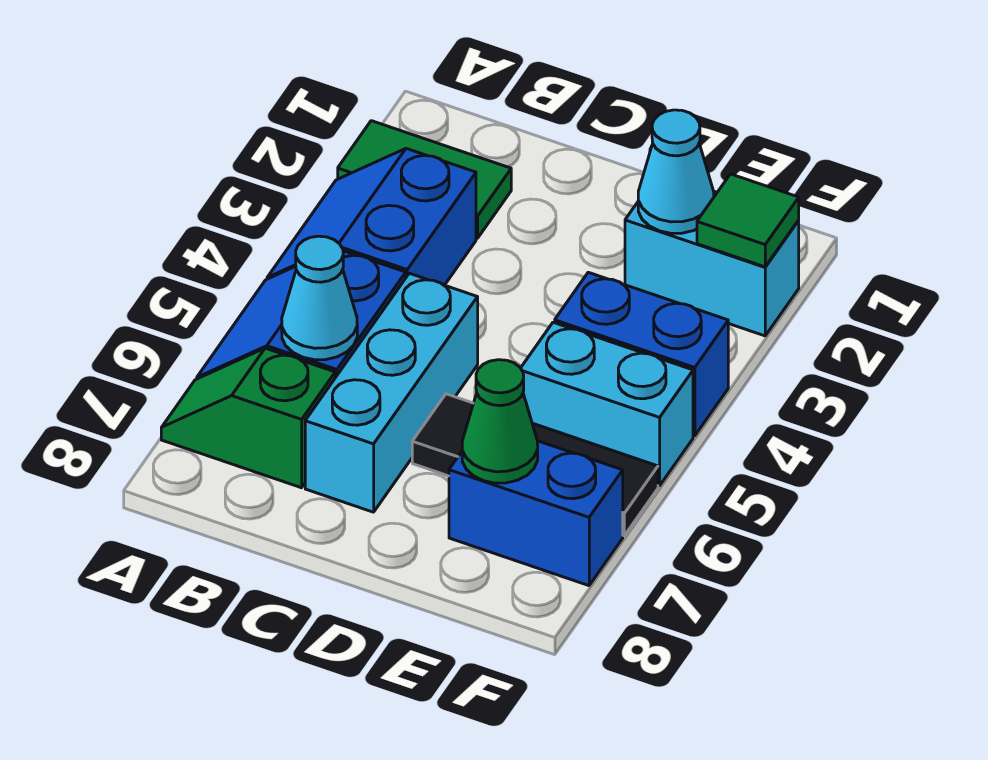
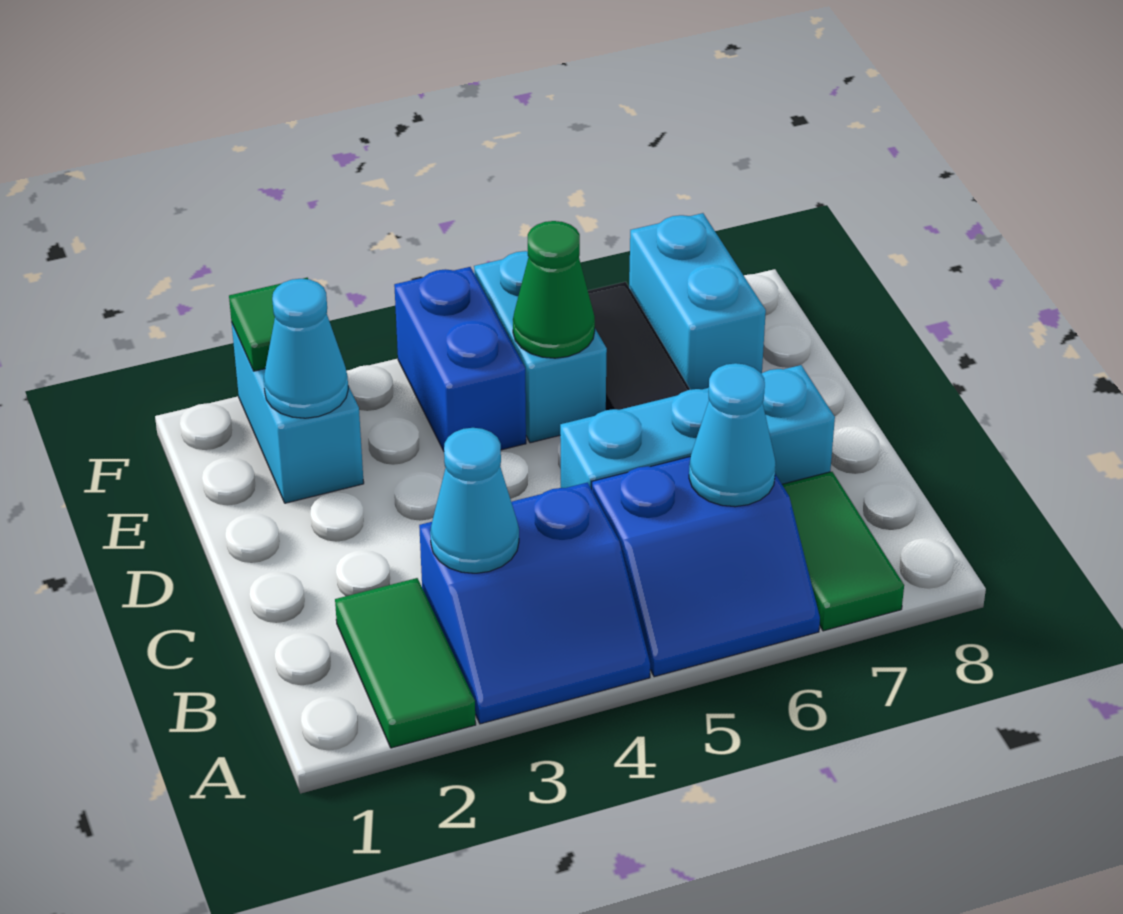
green 1x2 slope [161,348,335,488] -> green 1x2 tile [782,472,904,631]
none -> cyan 1x1 cone [430,428,519,573]
blue 1x2 brick [449,441,623,586] -> cyan 1x2 brick [629,213,766,390]
green 1x1 cone [462,360,538,483] -> green 1x1 cone moved to [513,221,595,358]

